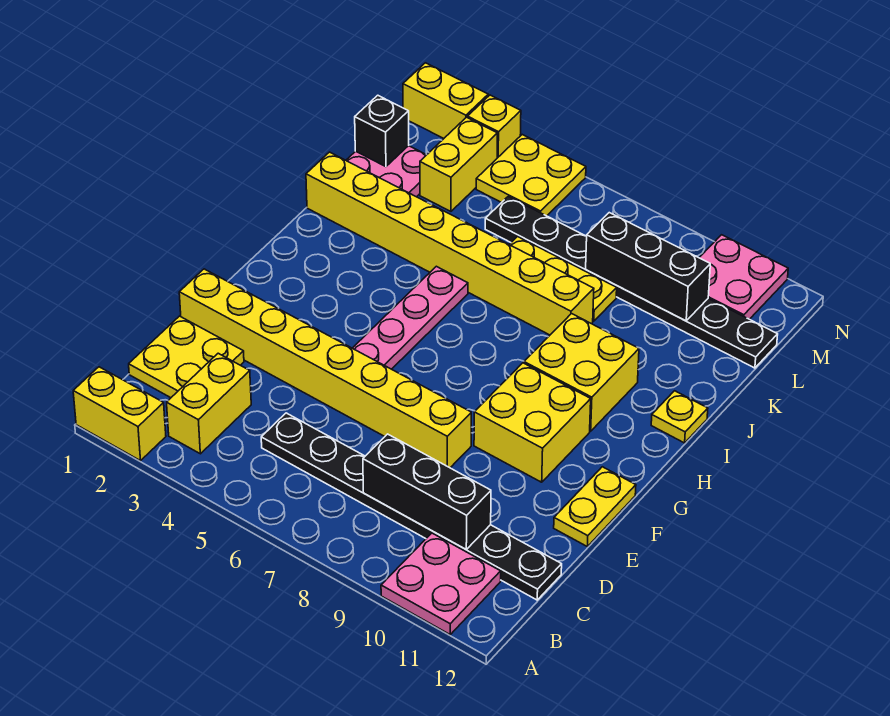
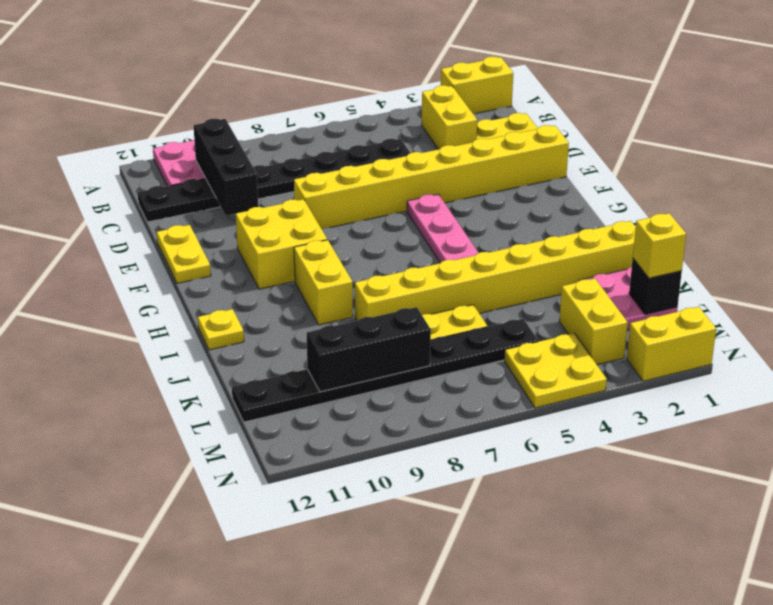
black 1x3 brick [363,434,491,549] -> black 1x3 brick turned to [194,119,258,216]
yellow 2x2 brick [524,314,639,431] -> yellow 1x2 brick [294,240,353,325]
pink 2x2 plate [699,235,788,319] -> none
yellow 1x1 brick [468,95,521,158] -> yellow 1x1 brick moved to [633,213,686,278]

